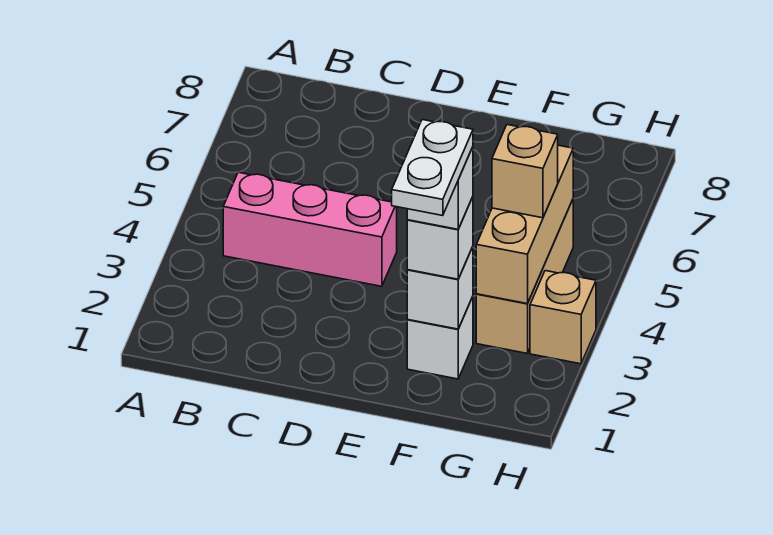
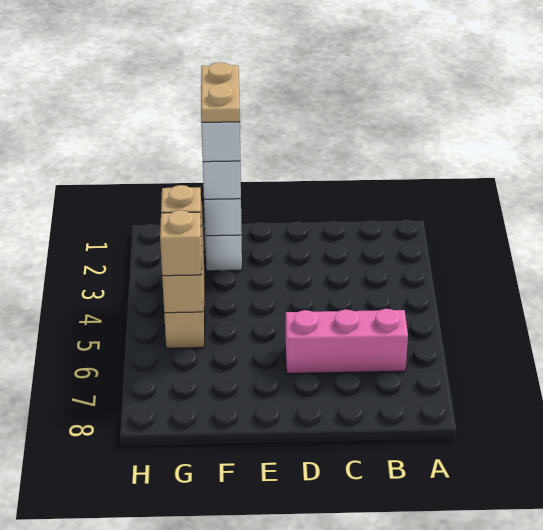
pink 1x3 brick [223,172,397,286] -> pink 1x3 brick moved to [285,309,408,374]
white 1x2 plate [392,120,473,216] -> tan 1x2 plate [201,62,240,122]
tan 1x1 brick [530,271,596,364] -> tan 1x1 brick moved to [160,210,202,276]

